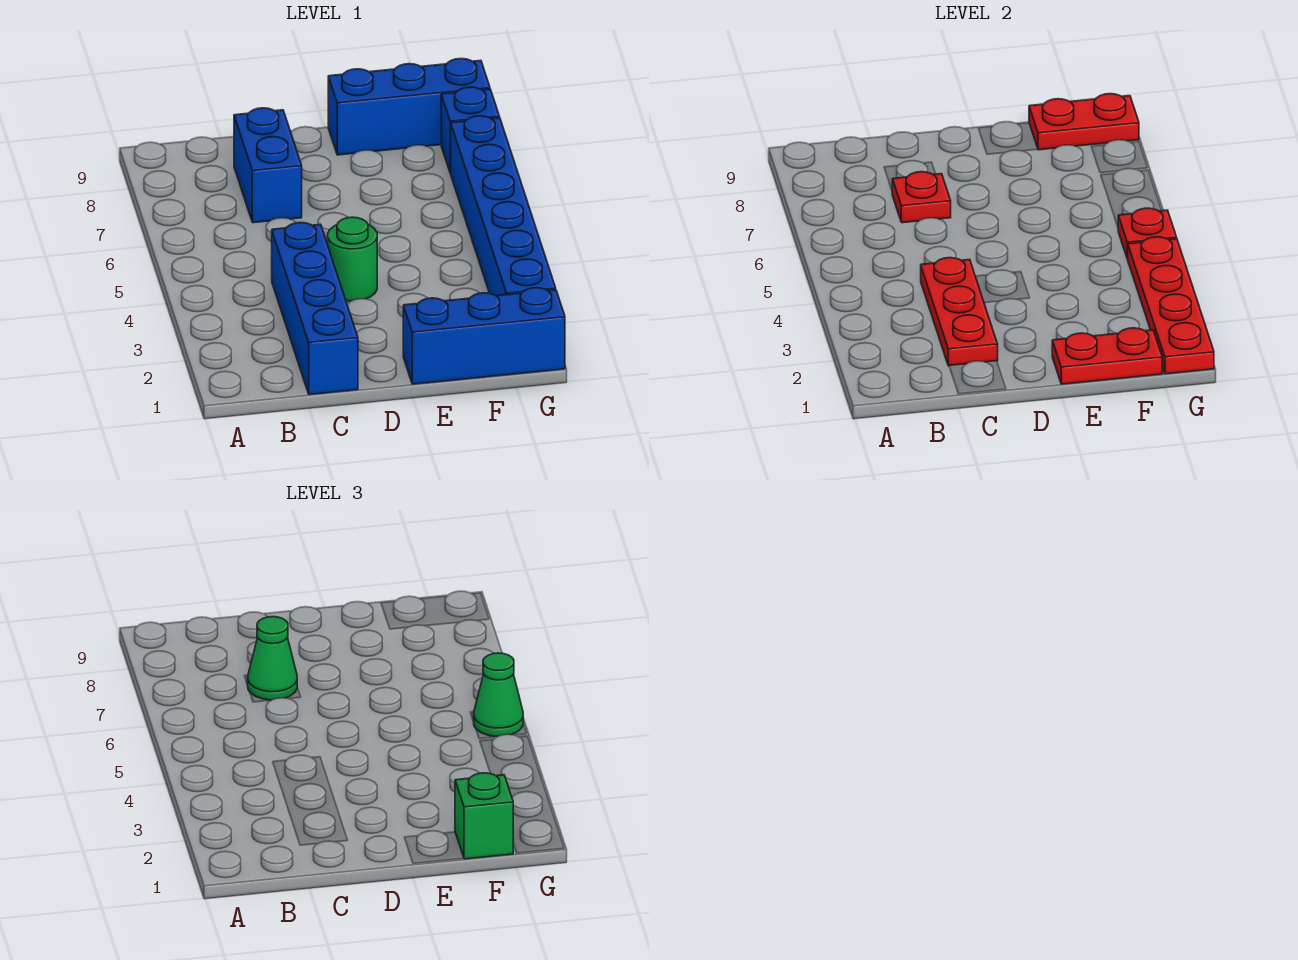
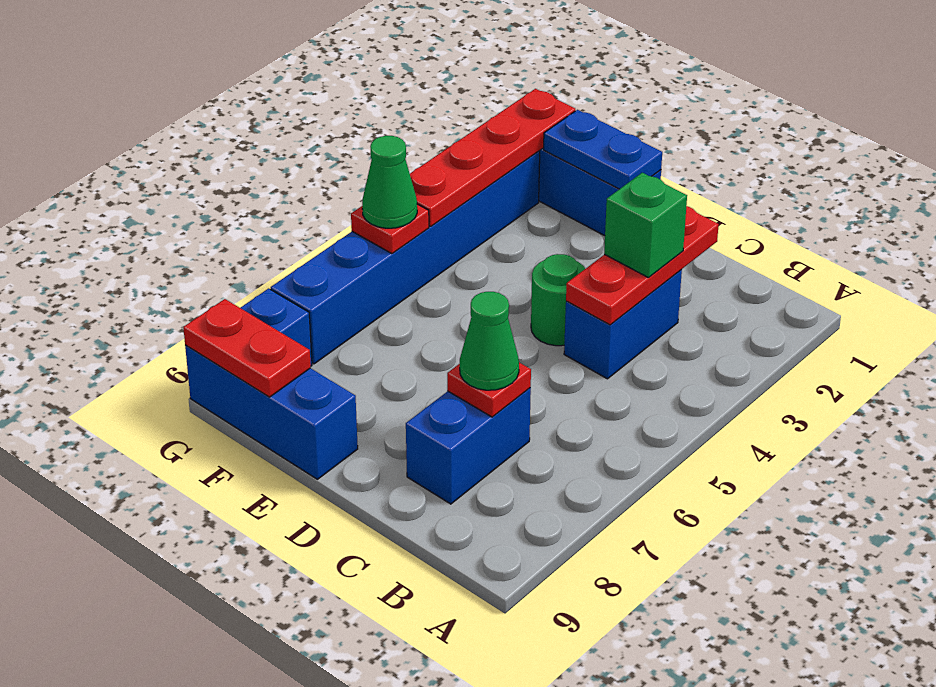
blue 1x4 brick [272,222,358,395] -> blue 1x2 brick [564,270,682,379]
red 1x2 plate [1052,328,1163,384] -> blue 1x2 plate [544,110,662,189]
green 1x1 brick [455,773,513,859] -> green 1x1 brick moved to [604,173,687,277]

